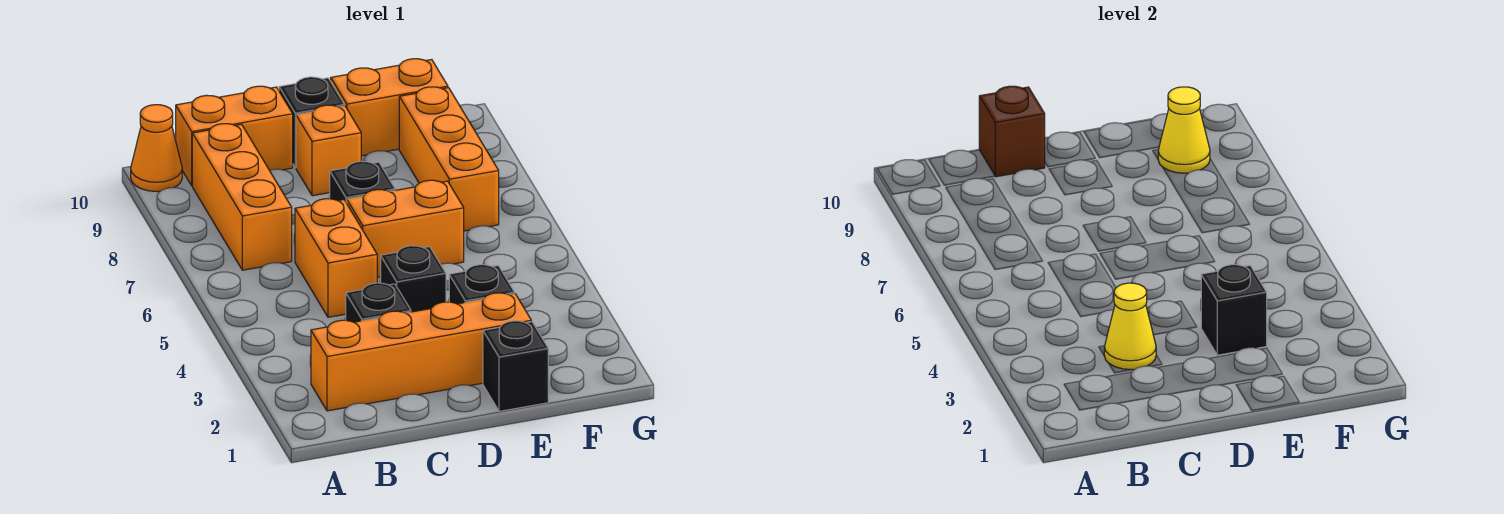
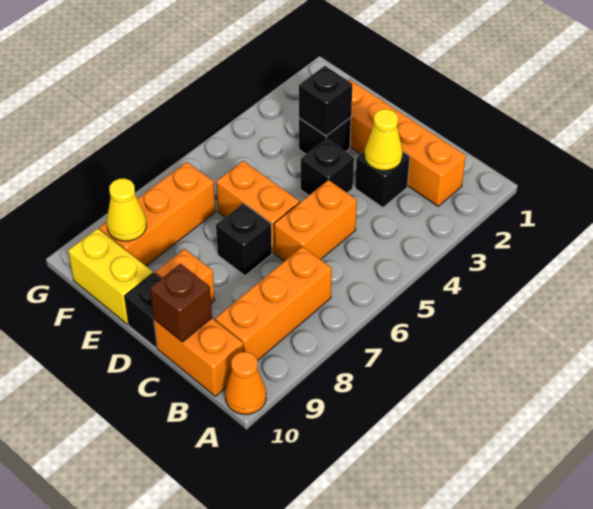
black 1x1 brick [483,321,548,411] -> none
orange 1x2 brick [331,59,448,156] -> yellow 1x2 brick [68,228,153,324]

